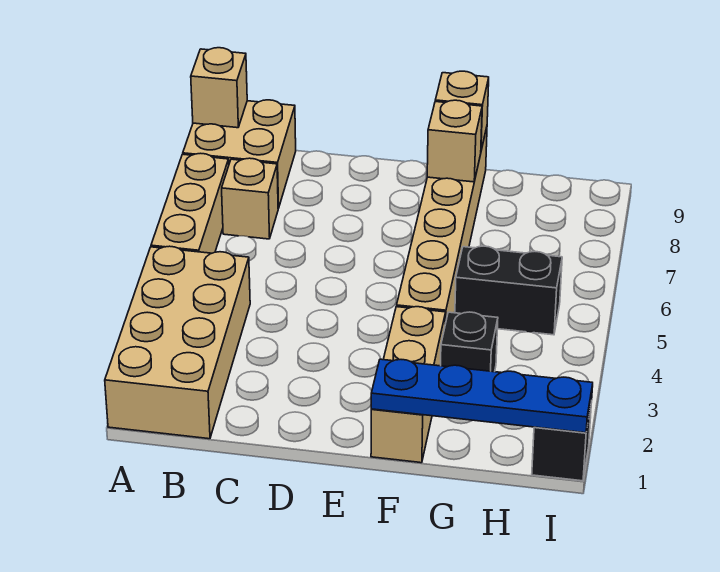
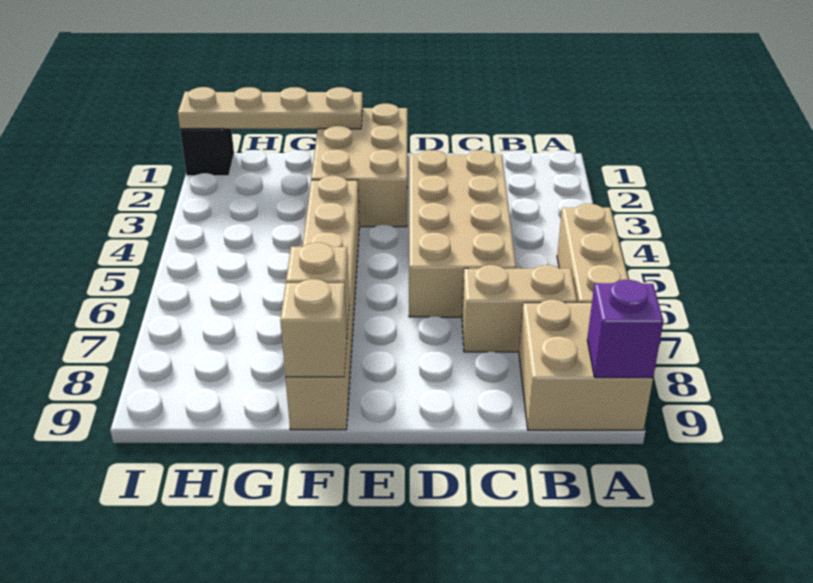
tan 2x4 brick [105,246,250,439] -> tan 2x4 brick moved to [409,150,516,317]
tan 1x1 brick [191,48,247,128] -> purple 1x1 brick [587,280,663,378]
tan 1x1 brick [222,158,278,239] -> tan 1x2 brick [462,265,577,352]
tan 1x3 brick [371,307,446,463] -> tan 2x3 brick [311,104,407,227]
blue 1x4 plate [371,359,593,433] -> tan 1x4 plate [178,87,363,129]
black 1x1 brick [441,312,498,372] -> none
black 1x2 brick [455,246,562,335] -> none

